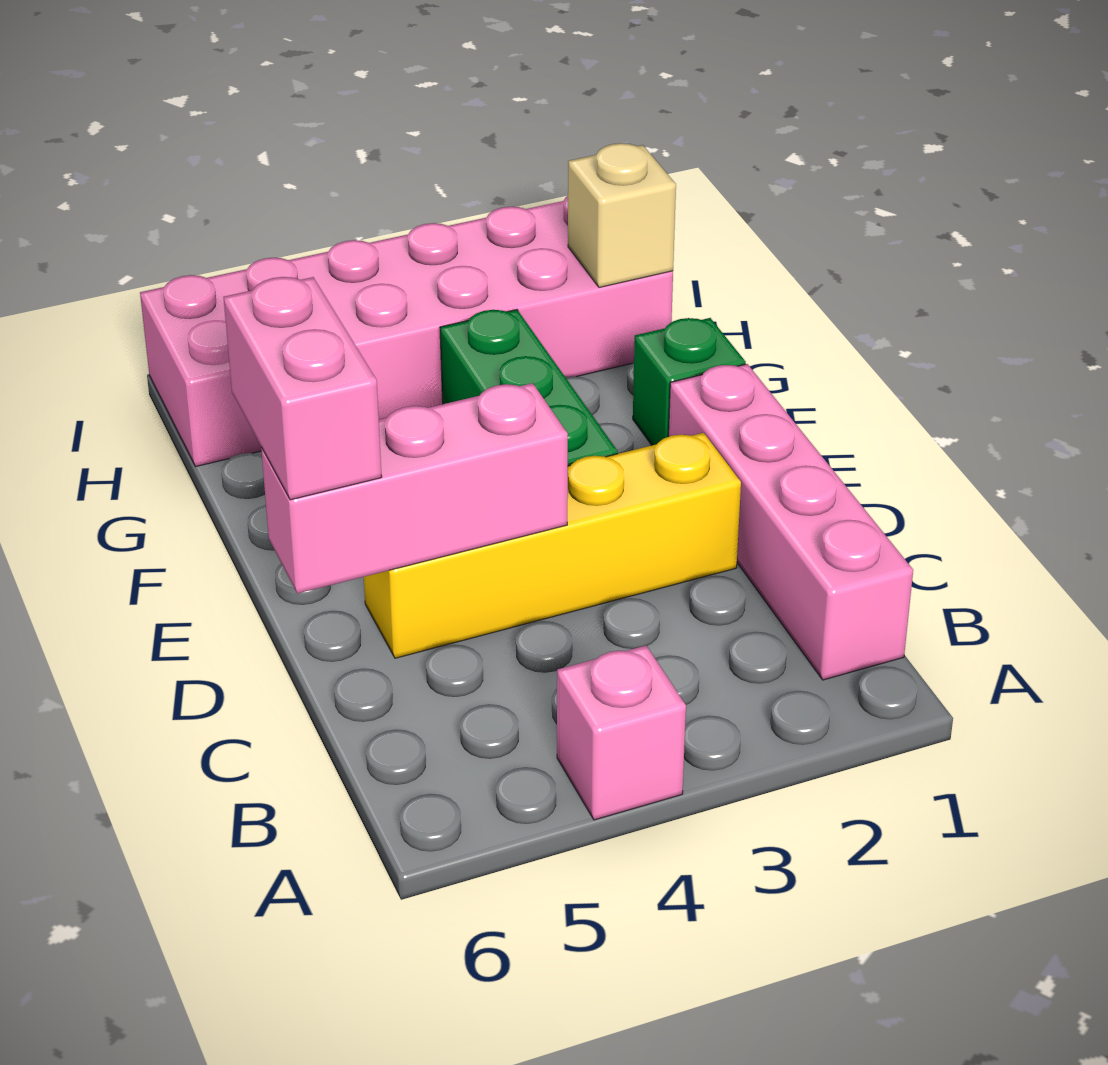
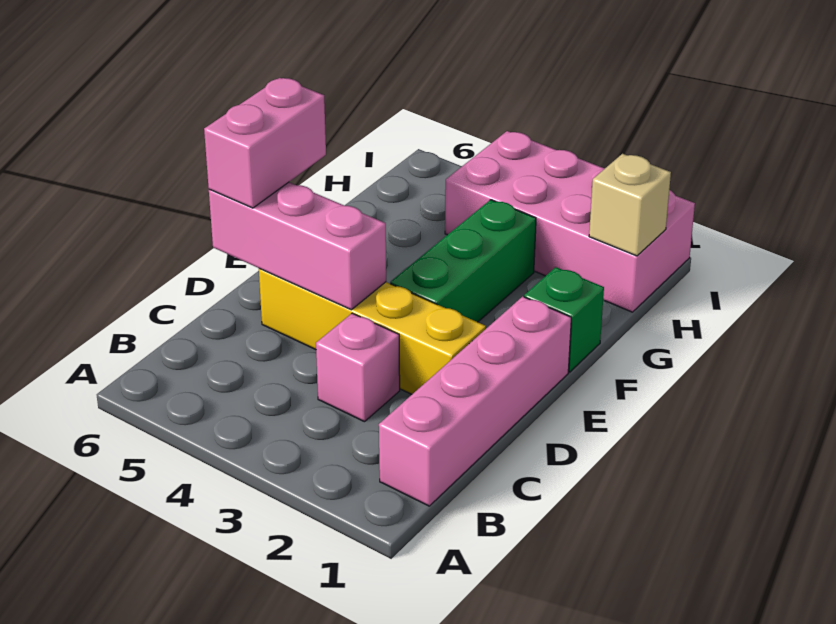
pink 1x1 brick [557,646,686,820] -> pink 1x1 brick moved to [316,313,400,422]
pink 2x6 brick [140,196,673,467] -> pink 2x4 brick [445,131,695,312]

